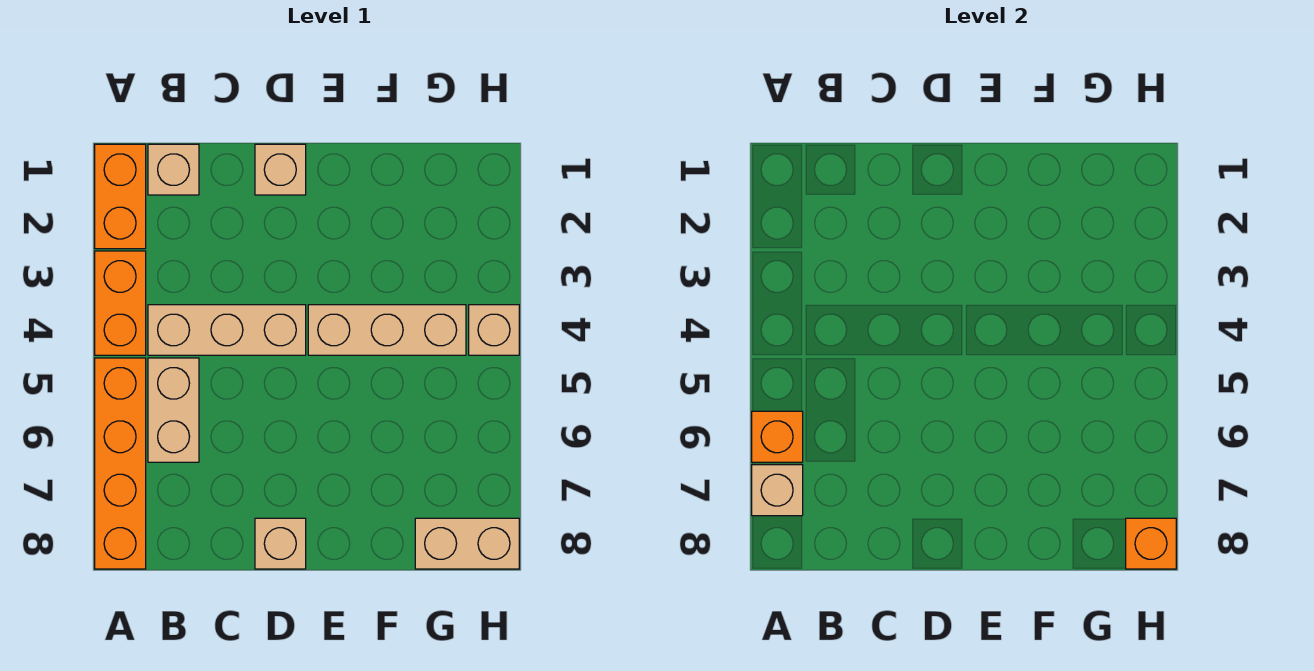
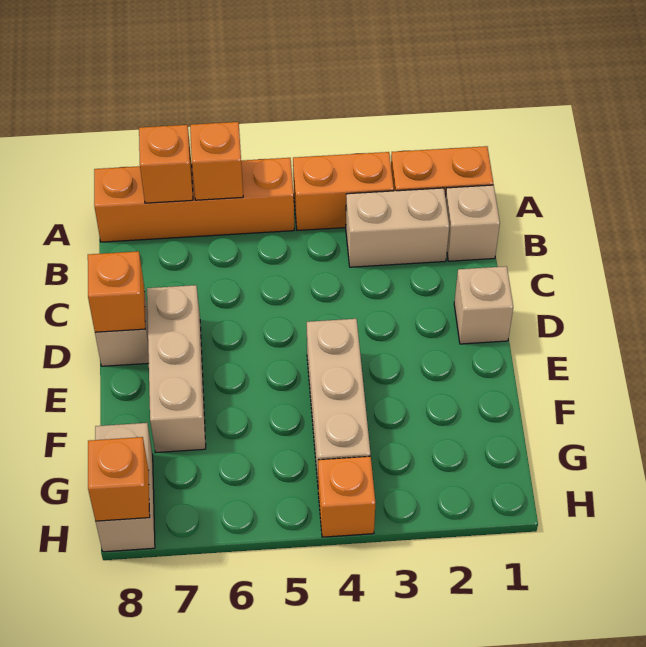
tan 1x1 brick [752,465,803,516] -> orange 1x1 brick [139,125,193,203]
tan 1x3 brick [148,305,306,355] -> tan 1x3 brick moved to [147,285,206,453]
tan 1x2 brick [148,358,199,462] -> tan 1x2 brick moved to [346,188,449,267]
none -> orange 1x1 brick [88,251,145,332]
tan 1x1 brick [469,305,519,355] -> orange 1x1 brick [318,456,376,537]

